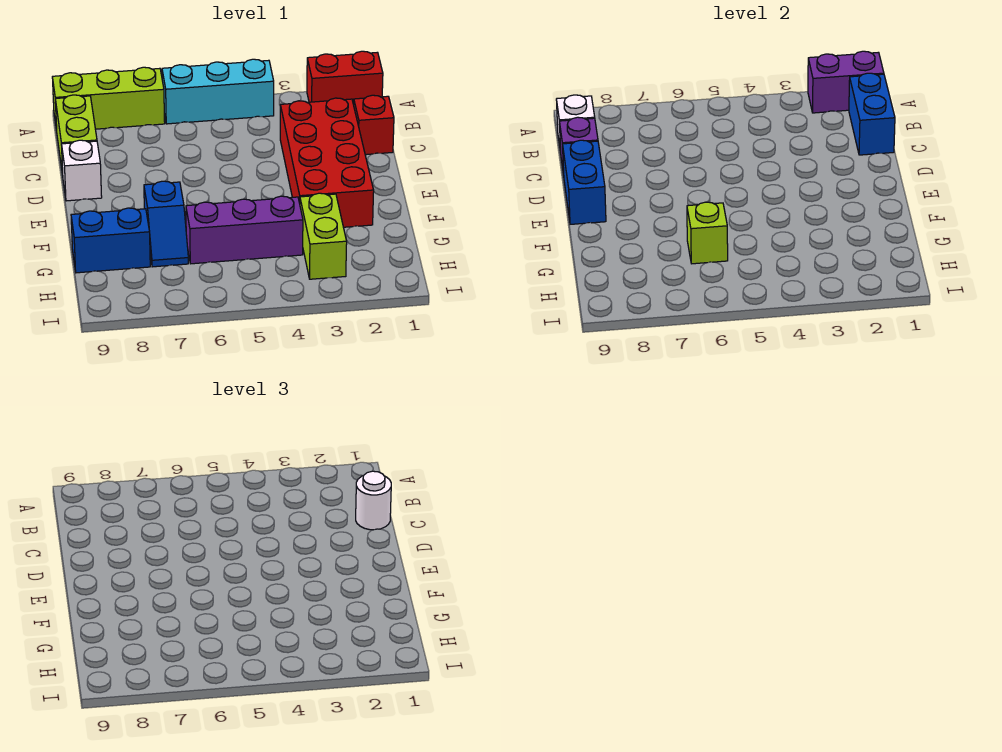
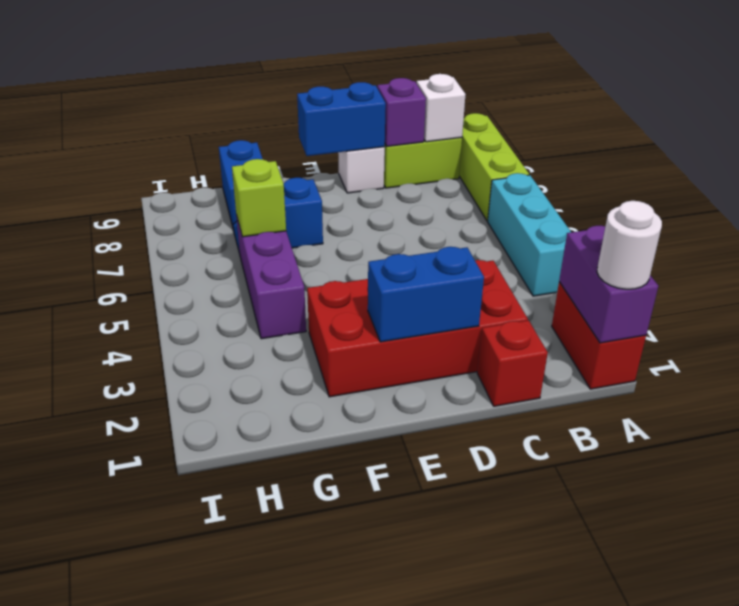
blue 1x2 brick [849,73,895,155] -> blue 1x2 brick moved to [368,247,484,342]
white 1x1 round brick [356,471,391,530] -> white 1x1 round brick moved to [597,201,662,289]
lime 1x2 brick [300,193,347,279] -> none

